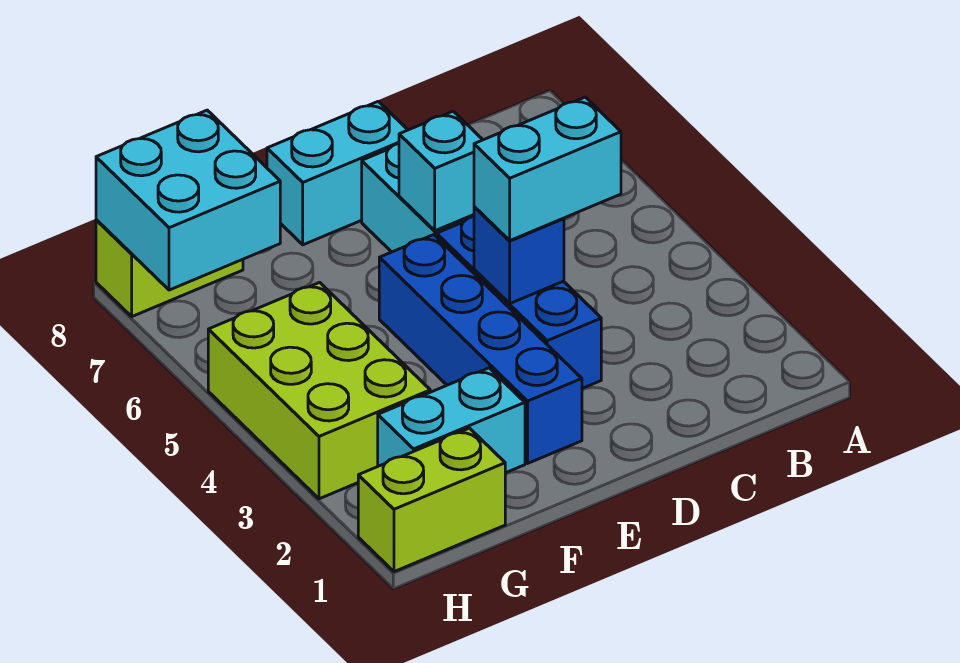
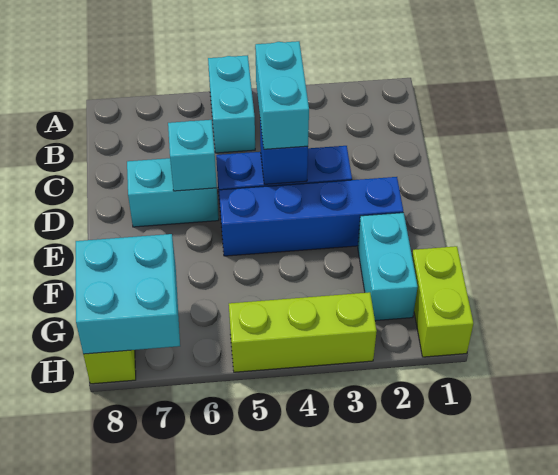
cyan 1x2 brick [267,101,407,245] -> cyan 1x2 brick moved to [208,55,255,153]
lime 2x3 brick [208,282,430,499] -> lime 1x3 brick [229,292,377,372]

